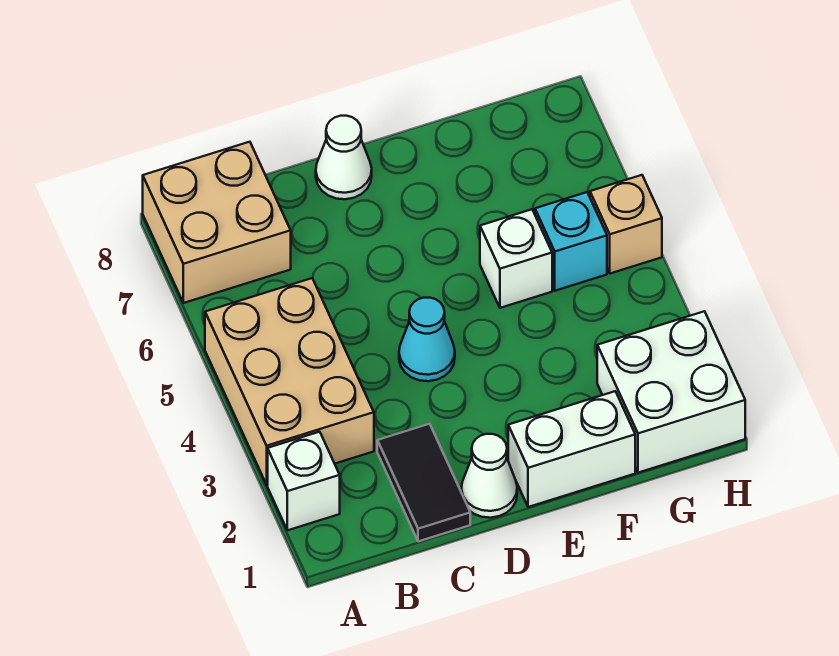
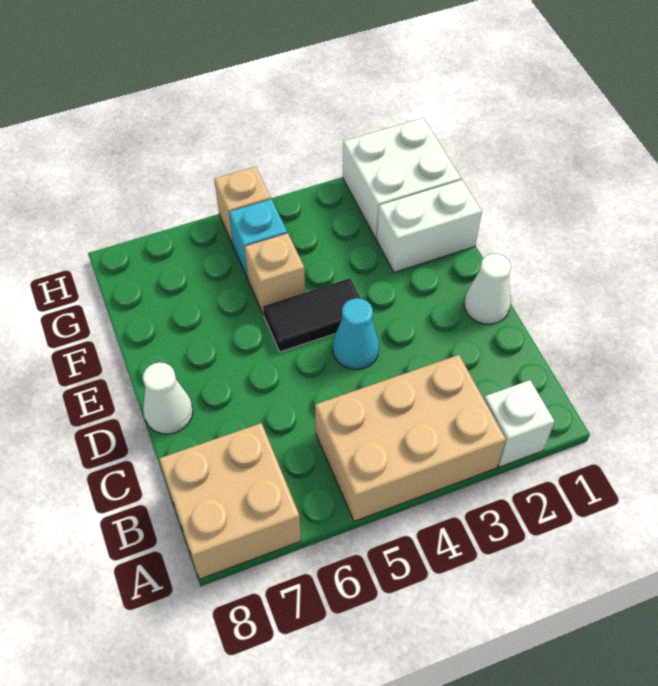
black 1x2 tile [377,424,470,541] -> black 1x2 tile moved to [263,278,361,352]
white 1x2 brick [508,391,635,507] -> white 1x2 brick turned to [377,180,482,273]
white 1x1 brick [480,209,552,308] -> tan 1x1 brick [245,233,305,315]

